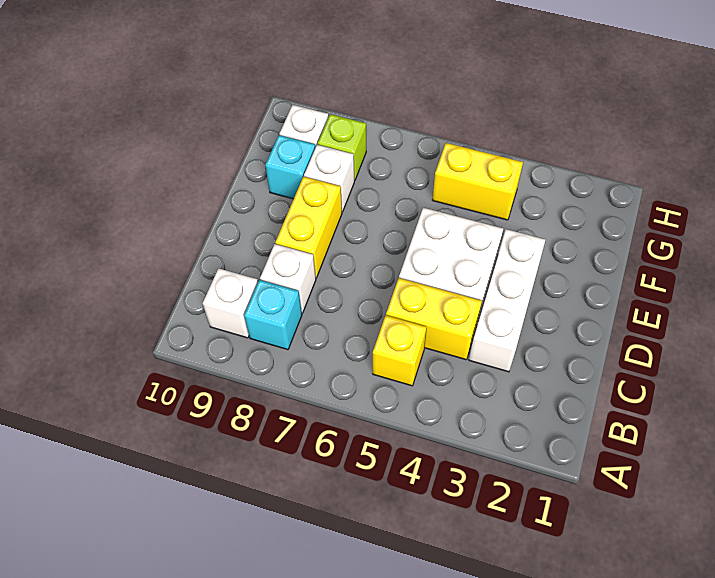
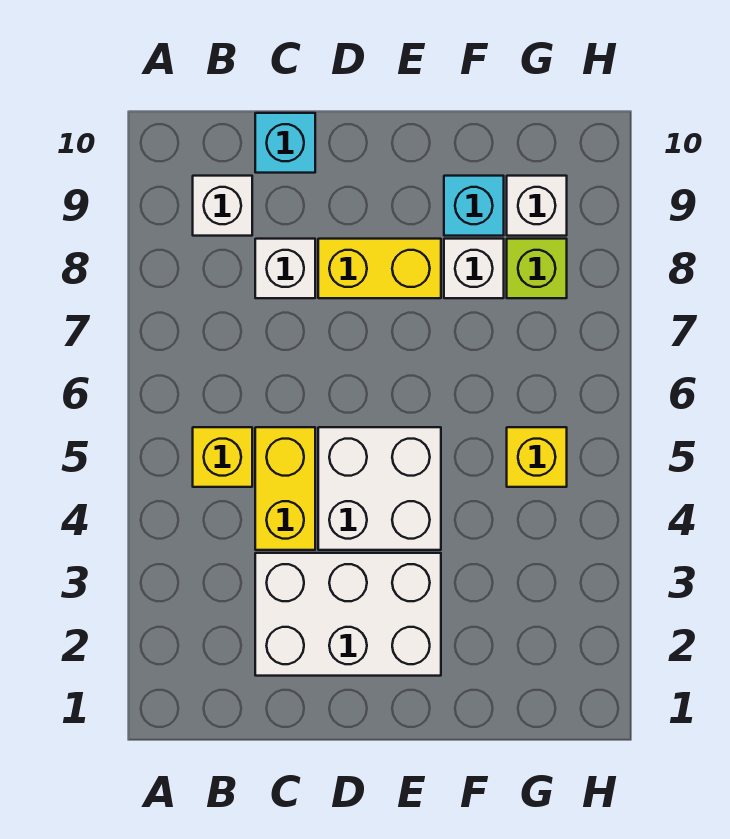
cyan 1x1 brick [244,280,302,350] -> cyan 1x1 brick moved to [255,113,315,173]
white 1x3 brick [469,229,545,372] -> white 2x3 brick [255,553,441,676]
yellow 1x2 brick [432,143,523,220] -> yellow 1x1 brick [507,427,567,487]

